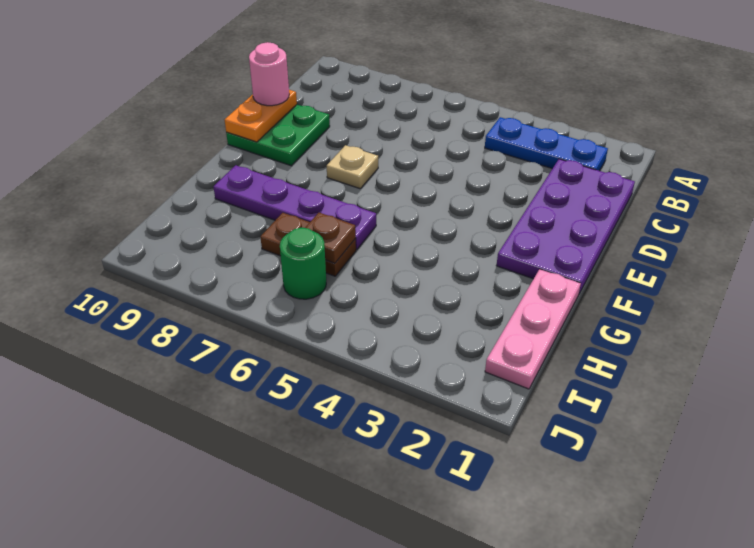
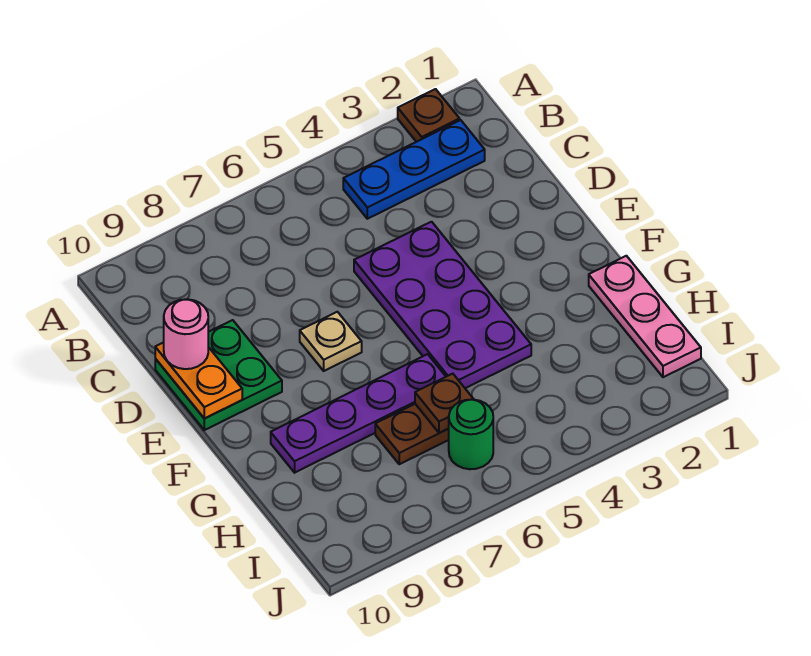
none -> brown 1x1 plate [398,89,460,142]
purple 2x4 plate [496,159,635,293] -> purple 2x4 plate moved to [354,222,531,388]

